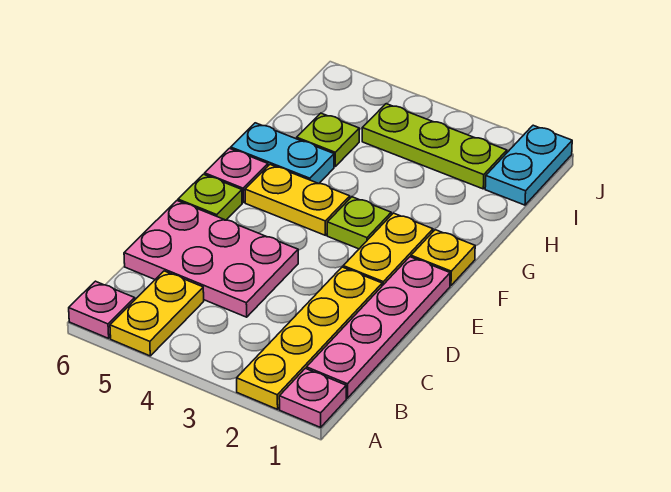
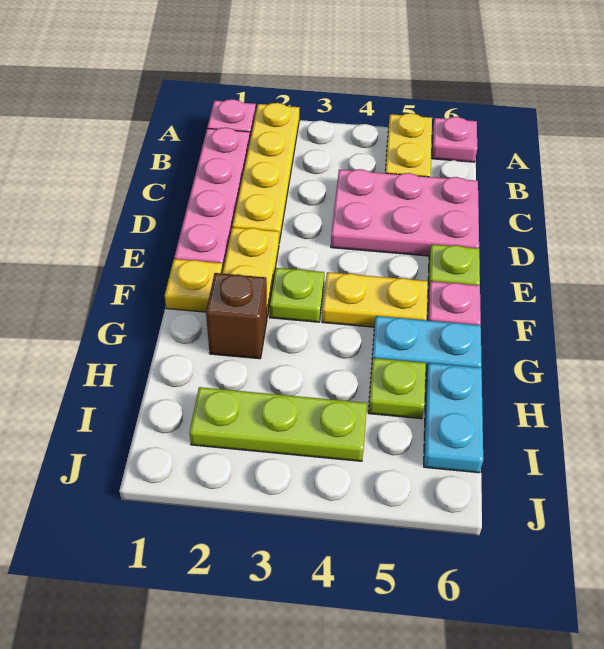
none -> brown 1x1 brick [206,273,267,359]
cyan 1x2 plate [485,125,572,205] -> cyan 1x2 plate moved to [424,363,483,473]

